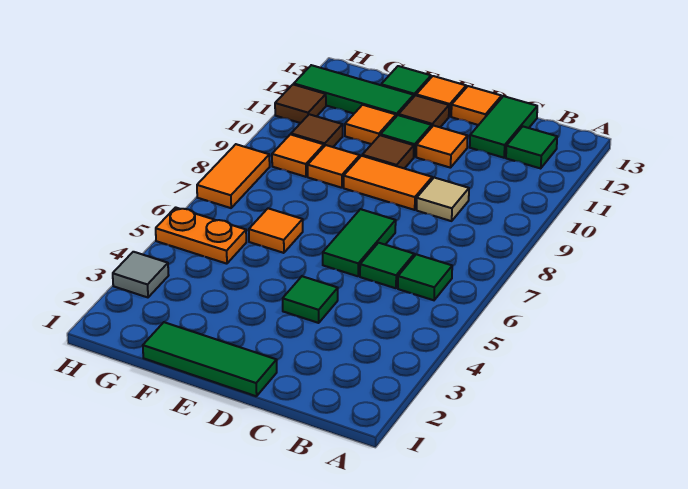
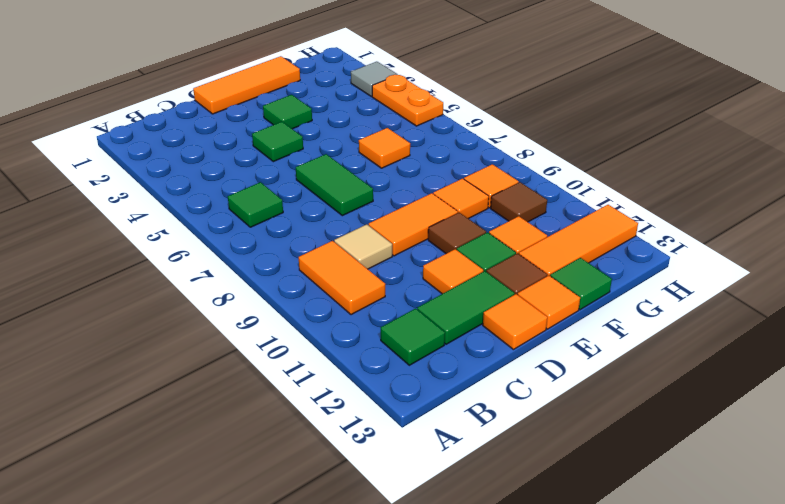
green 1x1 tile [360,243,414,288] -> green 1x1 tile moved to [263,95,312,129]
green 1x2 tile [470,96,537,158] -> green 1x2 tile turned to [417,271,515,344]
green 1x3 tile [143,322,277,396] -> orange 1x3 tile [193,56,300,114]
green 1x3 tile [294,65,414,116] -> orange 1x3 tile [519,205,638,276]
orange 1x2 plate [156,207,246,264] -> orange 1x2 plate turned to [372,75,443,126]
orange 1x2 tile [197,144,270,208] -> orange 1x2 tile moved to [299,241,385,315]
brown 1x1 tile [275,84,326,123] -> none

